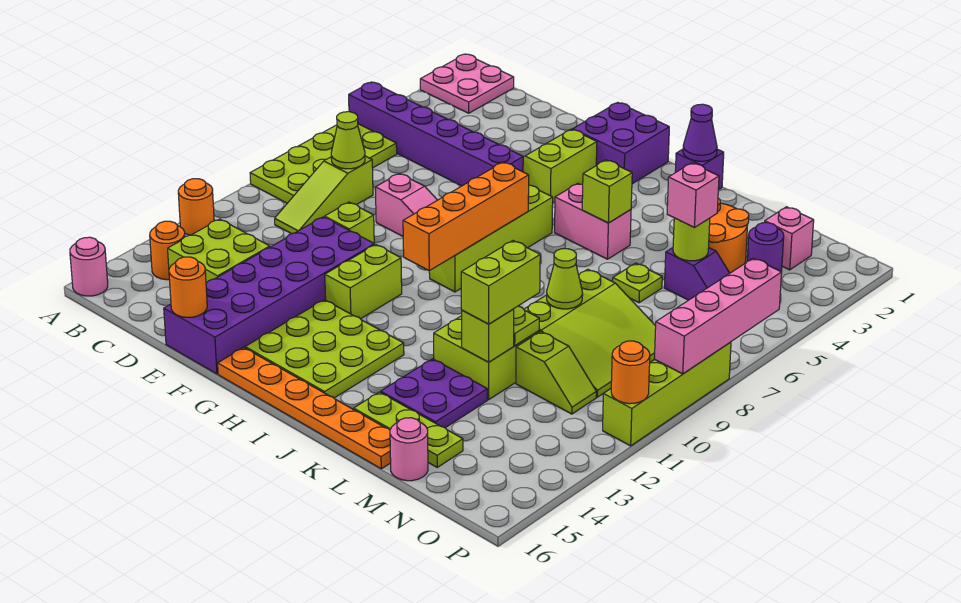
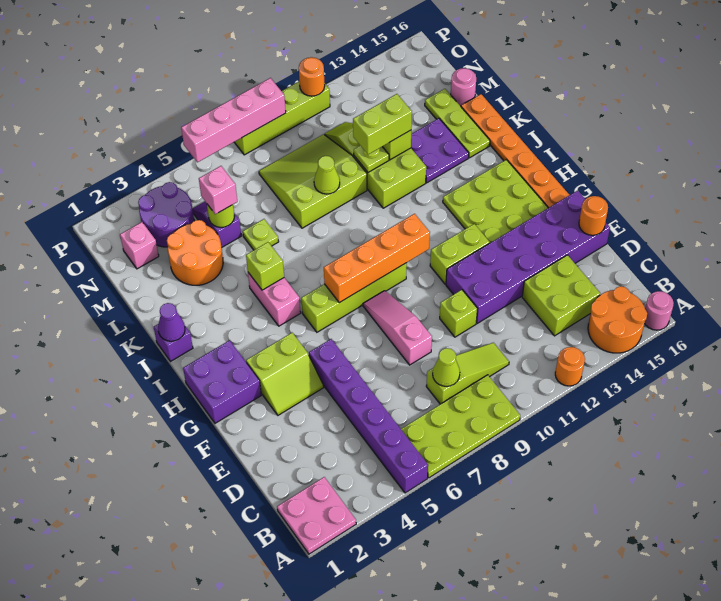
orange 1x1 round brick [150,221,185,280] -> orange 2x2 round brick [588,286,647,353]
purple 1x1 round brick [747,223,784,272] -> purple 2x2 round brick [138,182,194,247]

